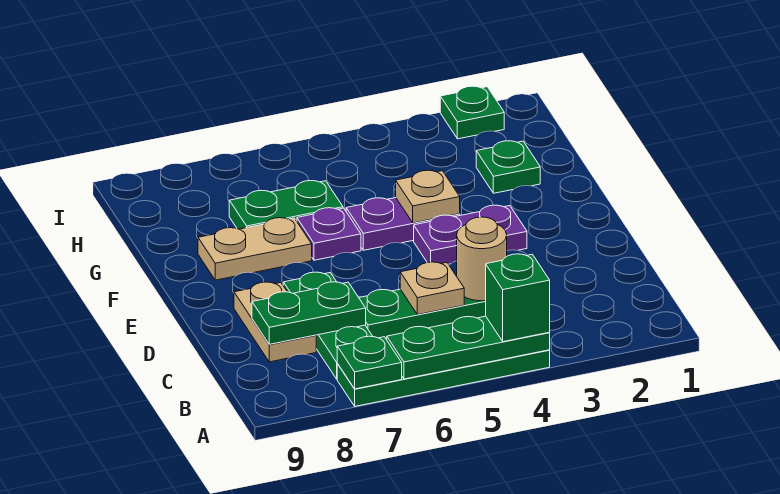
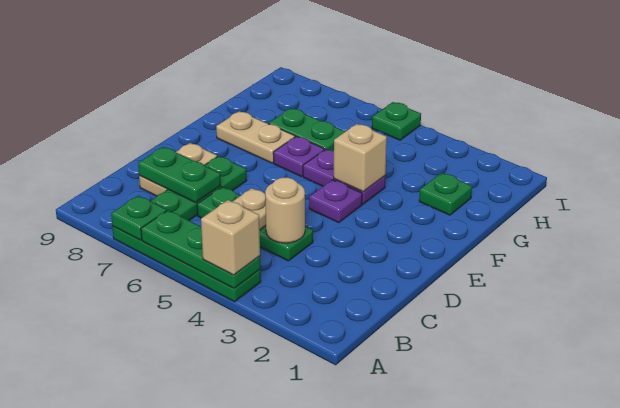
green 1x1 brick [486,254,550,342] -> tan 1x1 brick [201,200,260,275]
purple 1x2 plate [414,205,527,264] -> purple 1x1 plate [309,180,362,223]
tan 1x1 plate [396,170,460,223] -> tan 1x1 brick [334,124,387,192]
green 1x1 plate [440,86,504,139] -> green 1x1 plate moved to [372,102,421,140]

